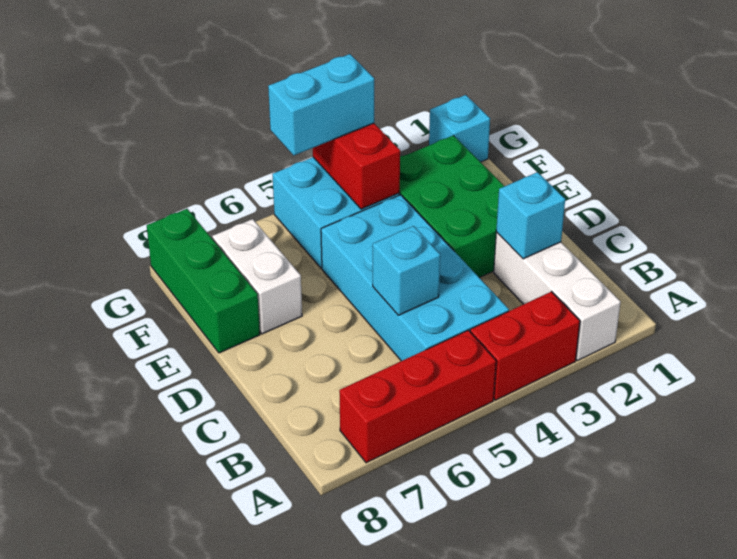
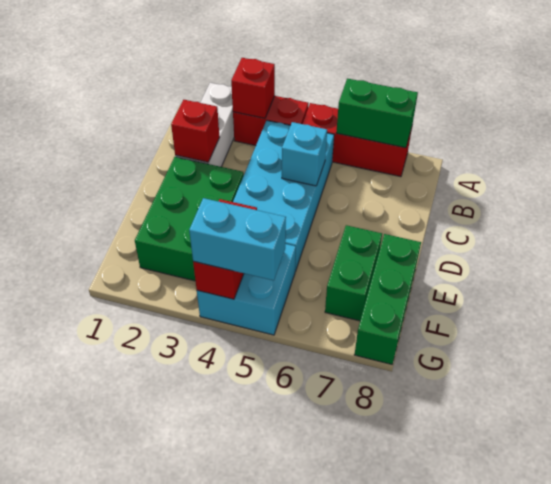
none -> red 1x1 brick [231,58,275,118]
none -> green 1x2 brick [336,78,418,148]
cyan 1x1 brick [496,172,565,259] -> red 1x1 brick [171,100,220,162]
white 1x2 brick [212,219,302,334] -> green 1x2 brick [325,225,382,321]
cyan 1x1 brick [429,95,490,162] -> none

